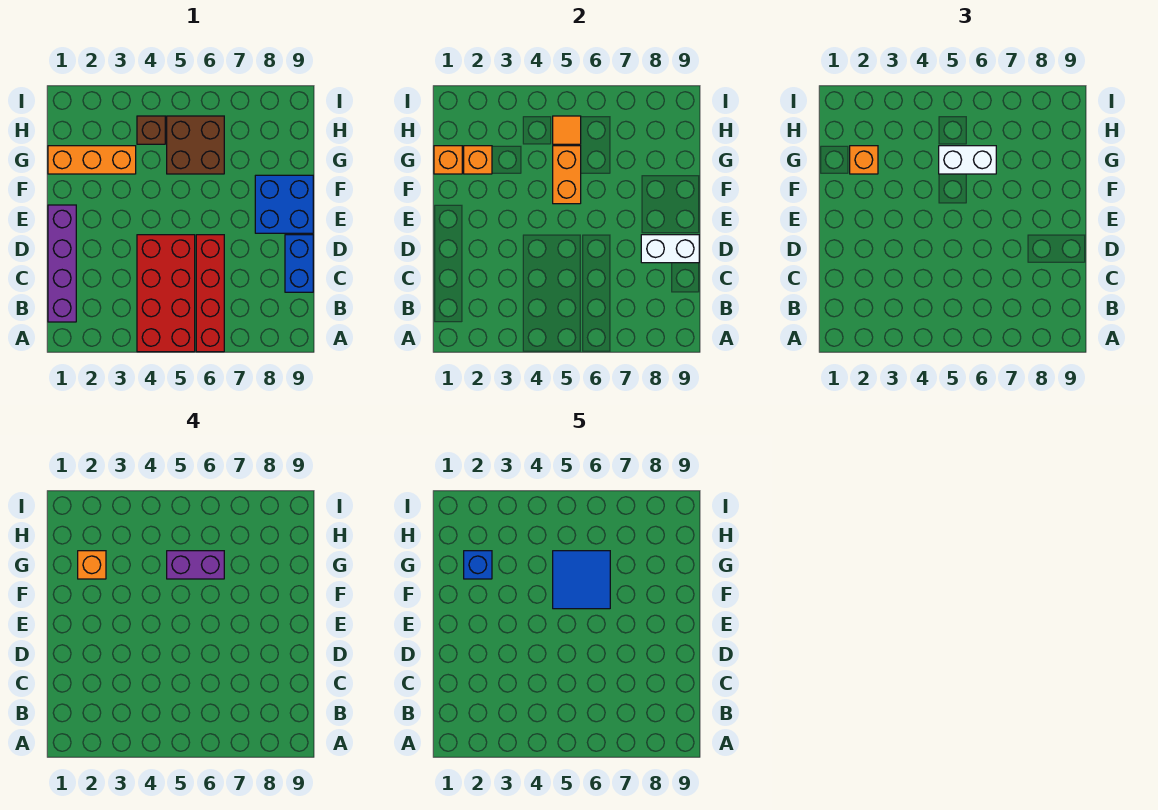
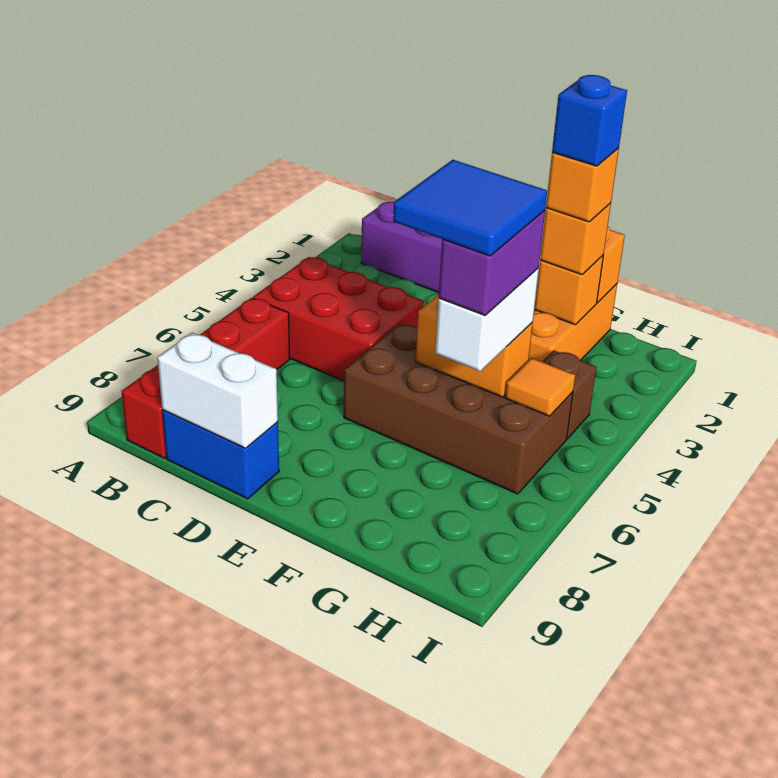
red 2x4 brick [137,235,195,352] -> red 2x3 brick [253,257,424,381]
red 1x4 brick [196,235,224,352] -> red 1x4 brick turned to [121,298,290,458]
white 1x2 brick [641,235,699,263] -> white 1x2 brick turned to [157,333,278,448]
blue 2x2 brick [255,175,313,233] -> none
brown 2x2 brick [167,116,224,174] -> brown 2x4 brick [344,324,573,494]

